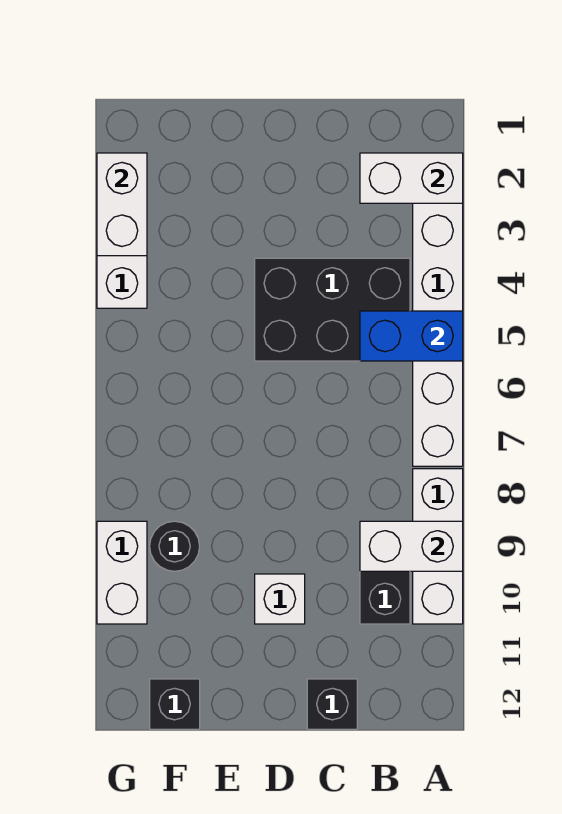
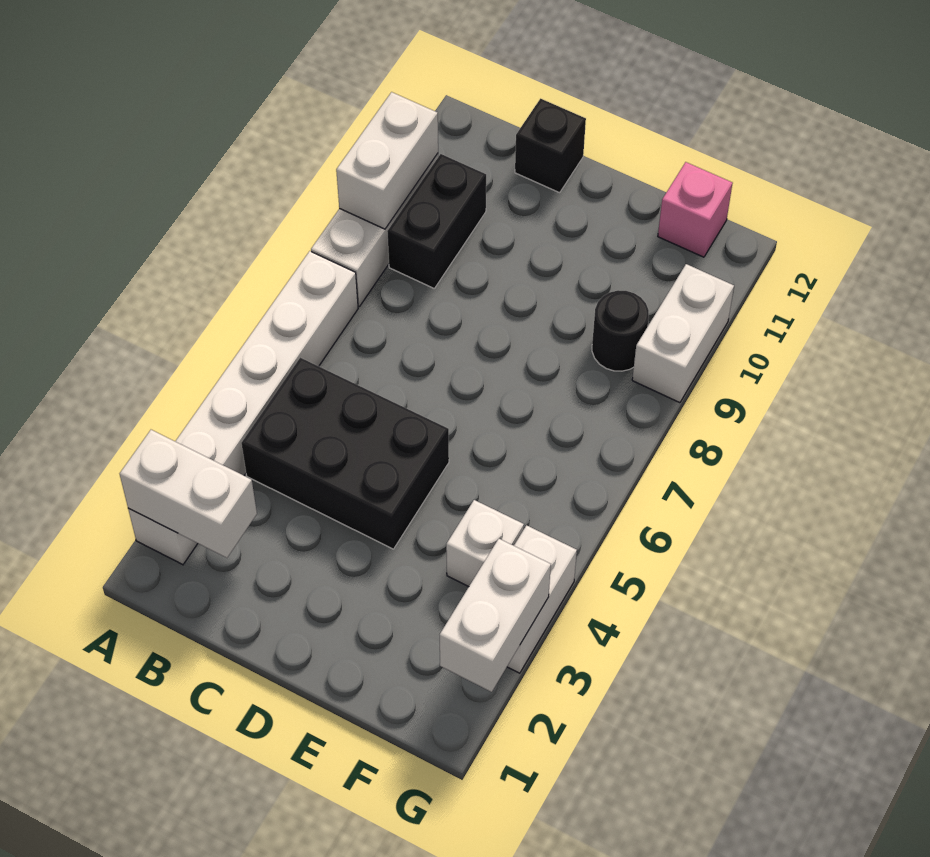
blue 1x2 brick [360,311,463,361] -> none
white 1x2 brick [360,521,463,571] -> white 1x2 brick turned to [336,92,438,229]
white 1x1 brick [255,574,305,624] -> white 1x1 brick moved to [446,500,524,587]
black 1x1 brick [150,679,200,729] -> pink 1x1 brick [658,162,733,257]

